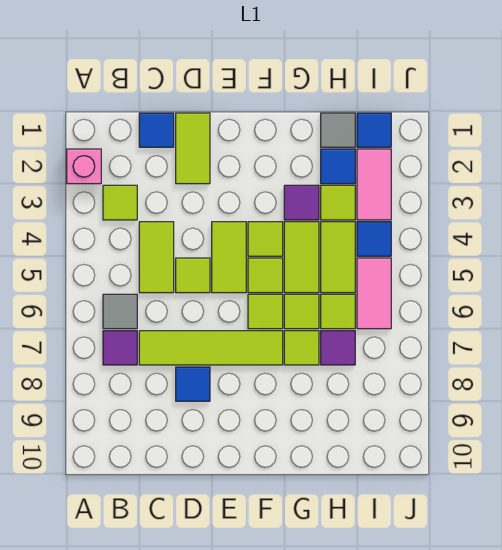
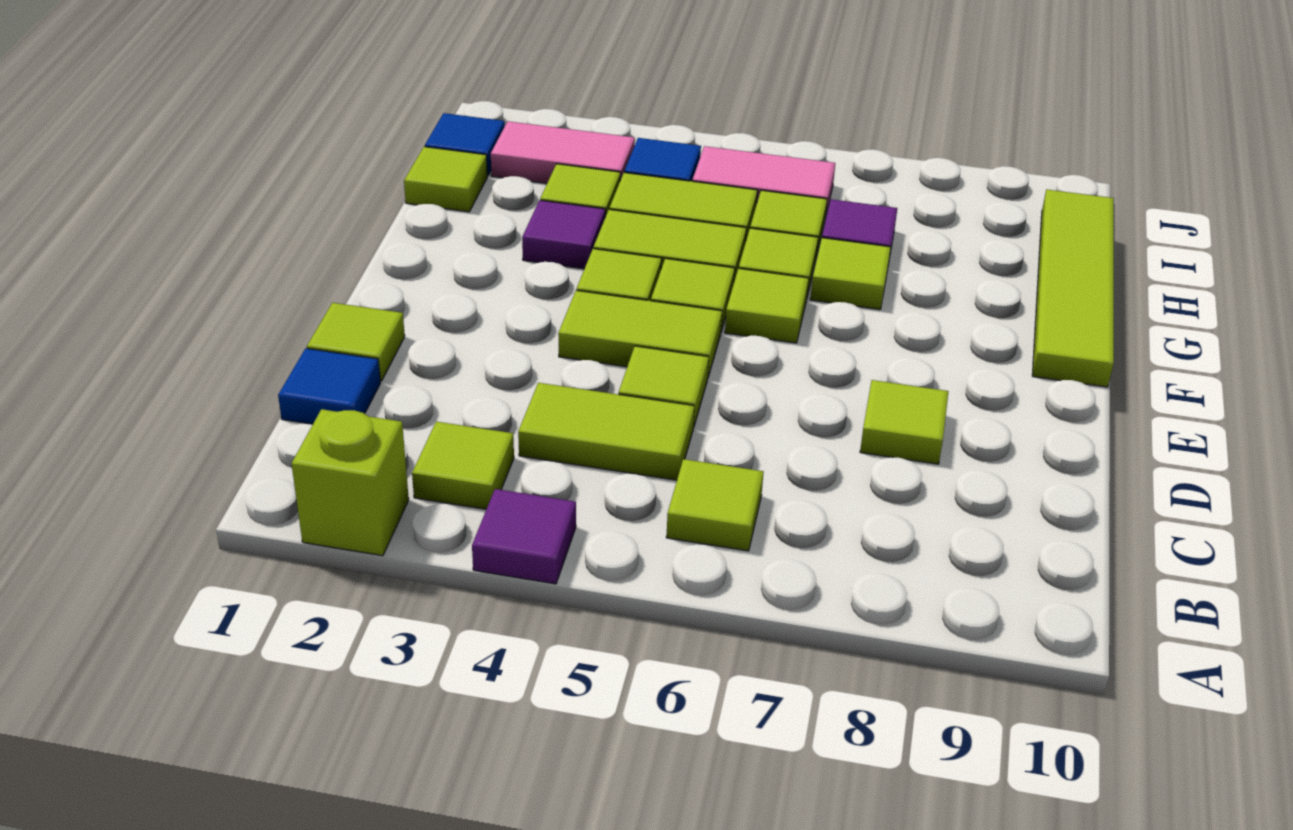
pink 1x1 brick [67,149,101,184] -> lime 1x1 brick [291,409,409,556]
grey 1x1 tile [103,294,137,329] -> lime 1x1 tile [666,459,764,551]
purple 1x1 tile [103,331,137,365] -> purple 1x1 tile moved to [472,489,576,584]
lime 1x4 tile [139,331,283,365] -> lime 1x4 tile moved to [1032,190,1114,387]
lime 1x2 tile [176,113,210,184] -> lime 1x1 tile [307,303,405,381]
blue 1x1 tile [176,367,210,401] -> lime 1x1 tile [860,380,949,464]
grey 1x1 tile [321,113,355,147] -> lime 1x1 tile [404,147,487,212]
blue 1x1 tile [321,149,355,184] -> none

